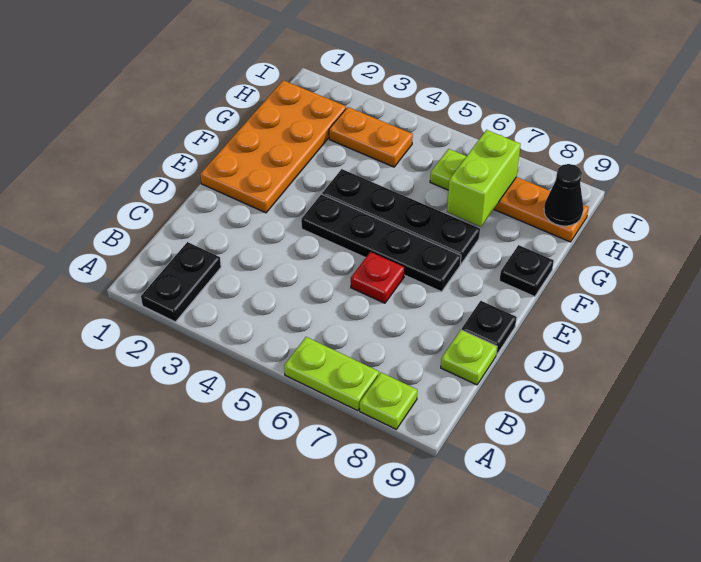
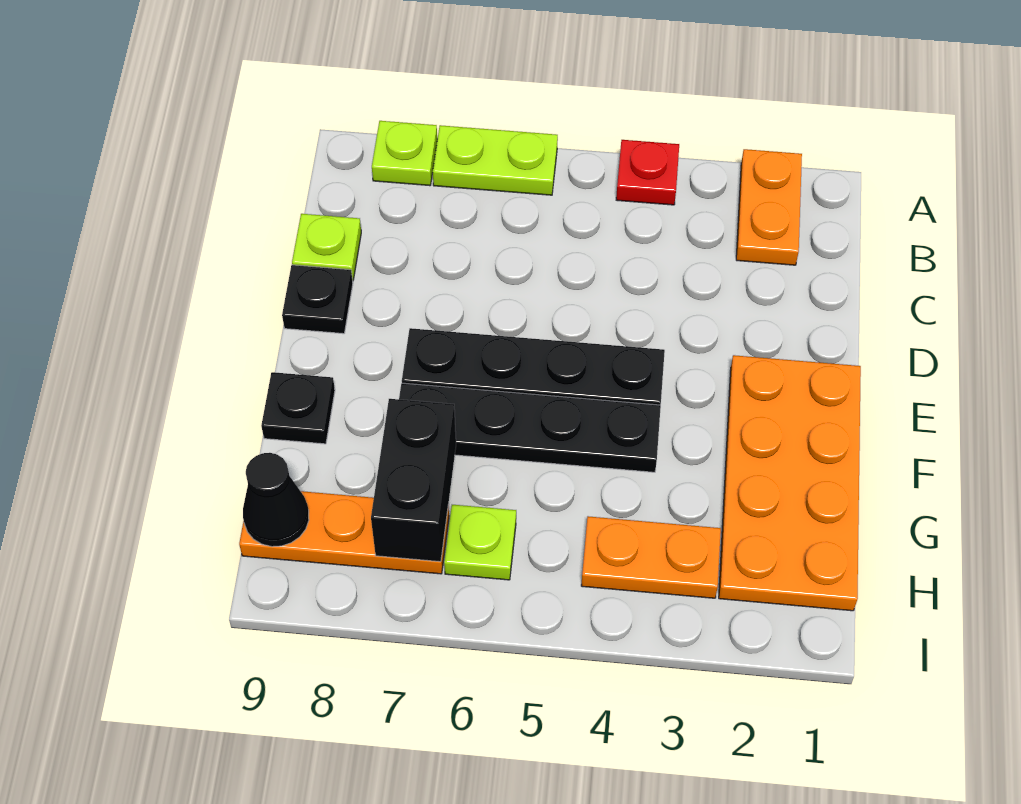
black 1x2 plate [141,242,221,322] -> orange 1x2 plate [736,149,802,265]
red 1x1 plate [351,252,405,303] -> red 1x1 plate moved to [616,140,679,205]
lime 1x2 brick [447,130,521,227] -> black 1x2 brick [371,399,456,562]

